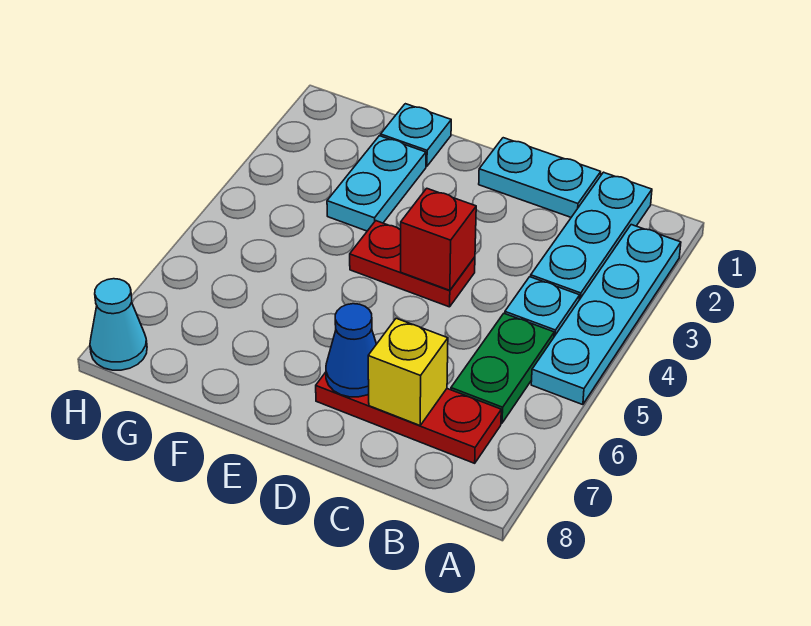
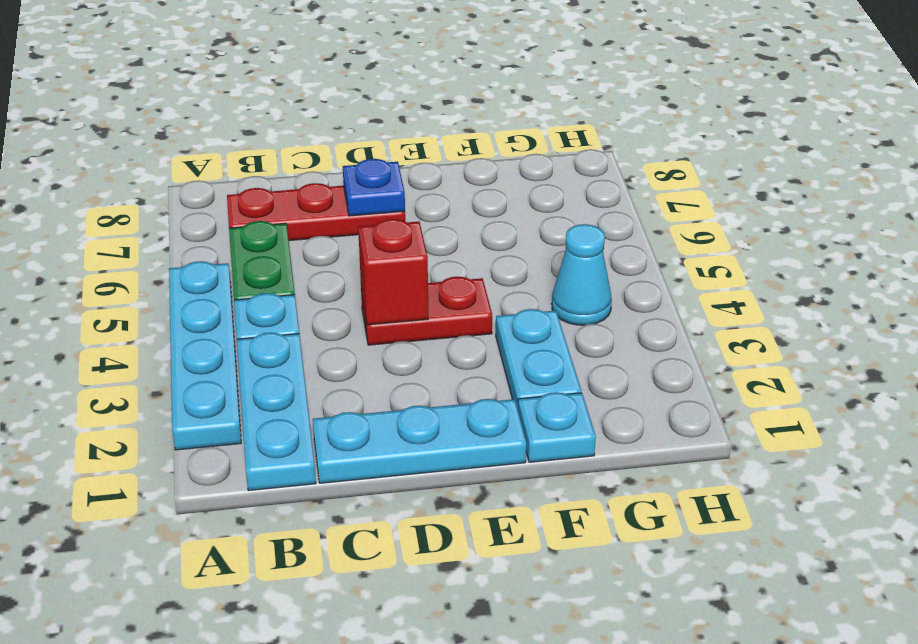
cyan 1x2 plate [479,138,601,217] -> cyan 1x3 plate [313,399,526,483]
yellow 1x1 brick [368,318,448,425] -> none
blue 1x1 cone [326,304,376,397] -> blue 1x1 plate [343,159,405,216]
cyan 1x1 cone [90,279,147,370] -> cyan 1x1 cone moved to [552,224,612,325]

